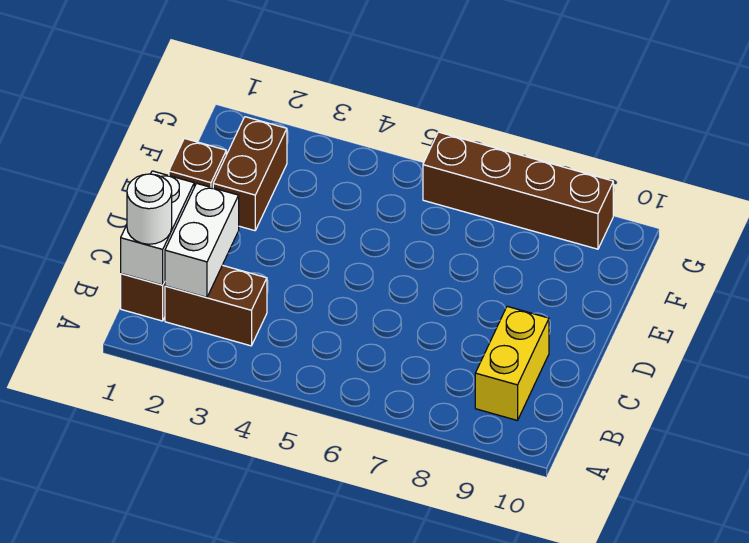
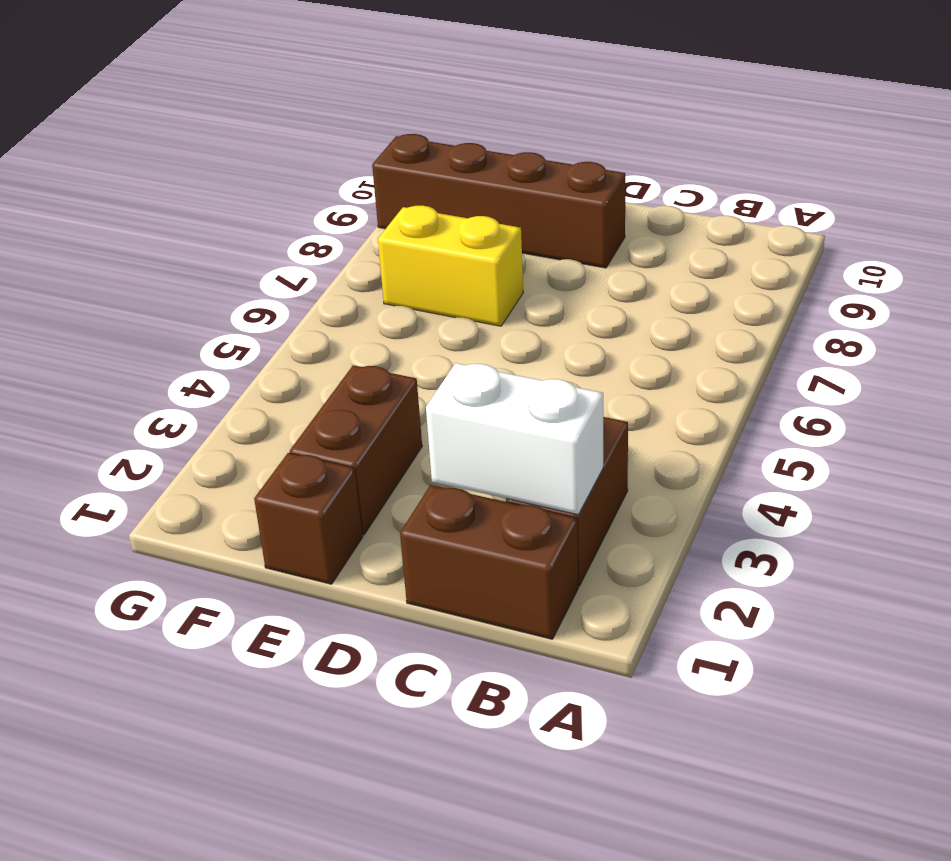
white 1x2 brick [121,171,194,285] -> none
white 1x1 round brick [127,174,172,244] -> none
yellow 1x2 brick [475,306,549,420] -> yellow 1x2 brick moved to [378,205,523,326]
brown 1x2 brick [213,117,287,231] -> brown 1x2 brick turned to [290,365,422,535]
brown 1x4 brick [423,132,613,249] -> brown 1x4 brick turned to [372,134,625,268]

